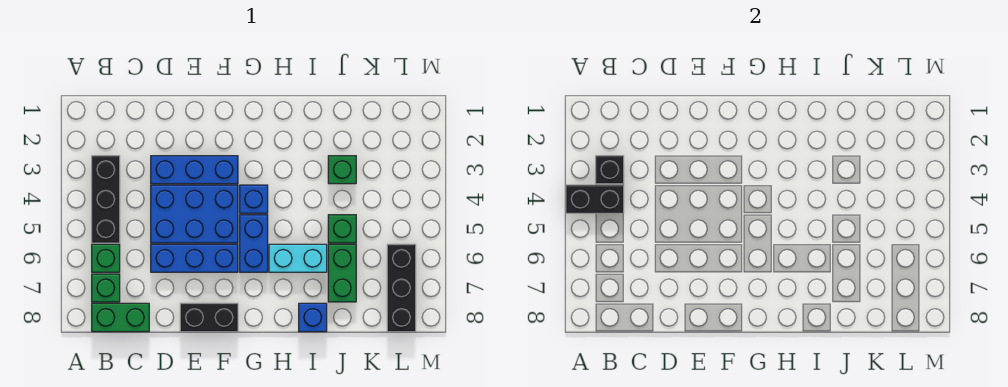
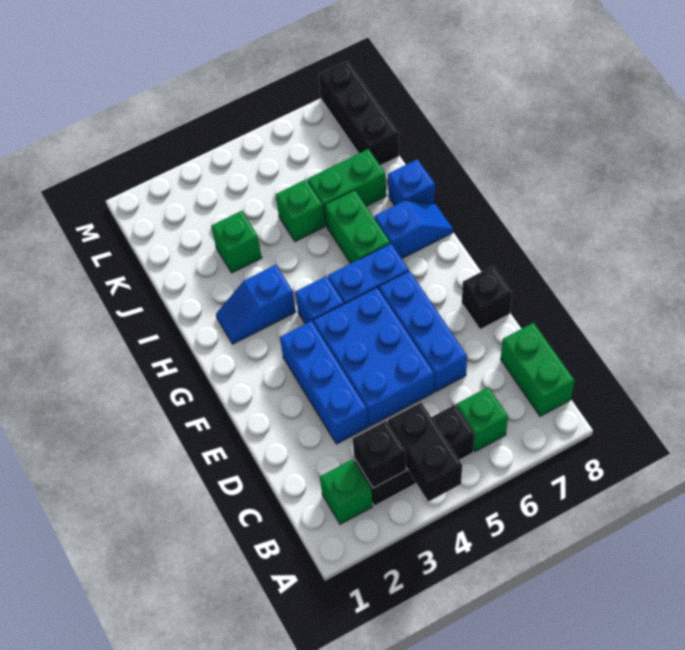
green 1x1 brick [92,274,120,302] -> green 1x1 brick moved to [320,459,373,524]
black 1x2 brick [180,303,238,332] -> black 1x1 brick [462,266,512,329]
none -> blue 1x2 slope [216,265,296,344]
cyan 1x2 brick [269,244,327,272] -> green 1x2 brick [325,190,390,263]
none -> blue 1x2 slope [374,200,453,259]
black 1x3 brick [387,244,416,332] -> black 1x3 brick turned to [319,61,399,166]

